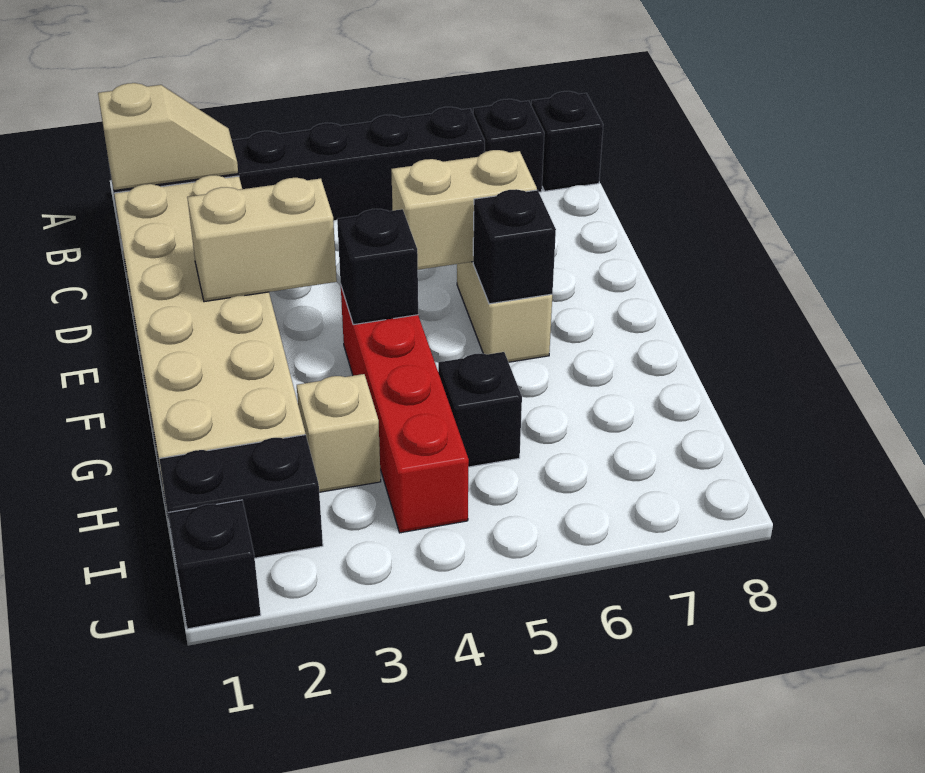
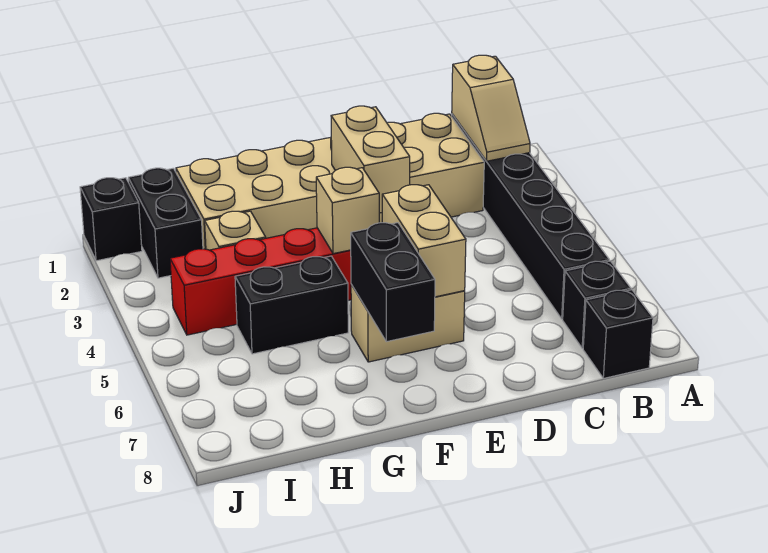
black 1x1 brick [337,209,418,325] -> tan 1x1 brick [316,167,379,254]
black 1x1 brick [473,189,556,304] -> black 1x2 brick [351,223,435,342]
black 1x1 brick [438,352,522,467] -> black 1x2 brick [235,256,348,354]

